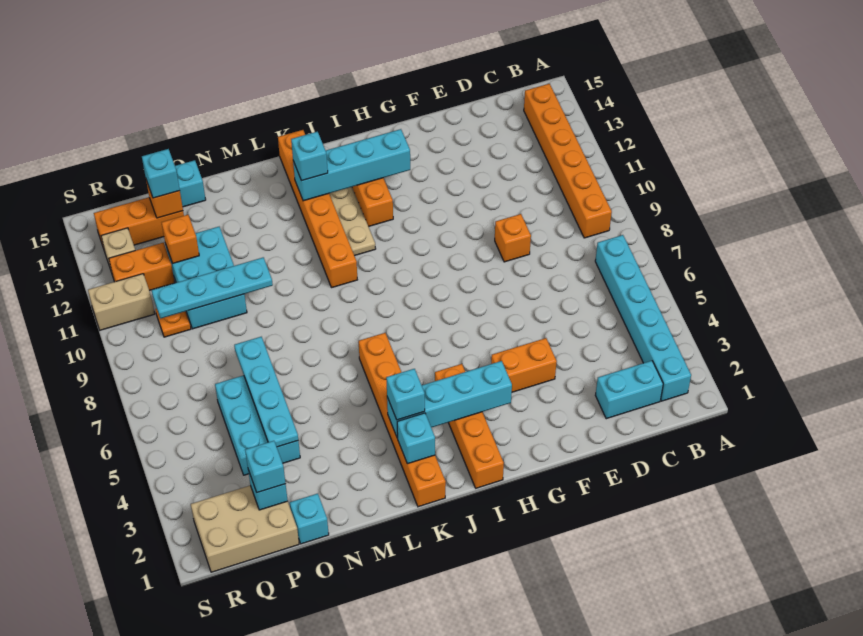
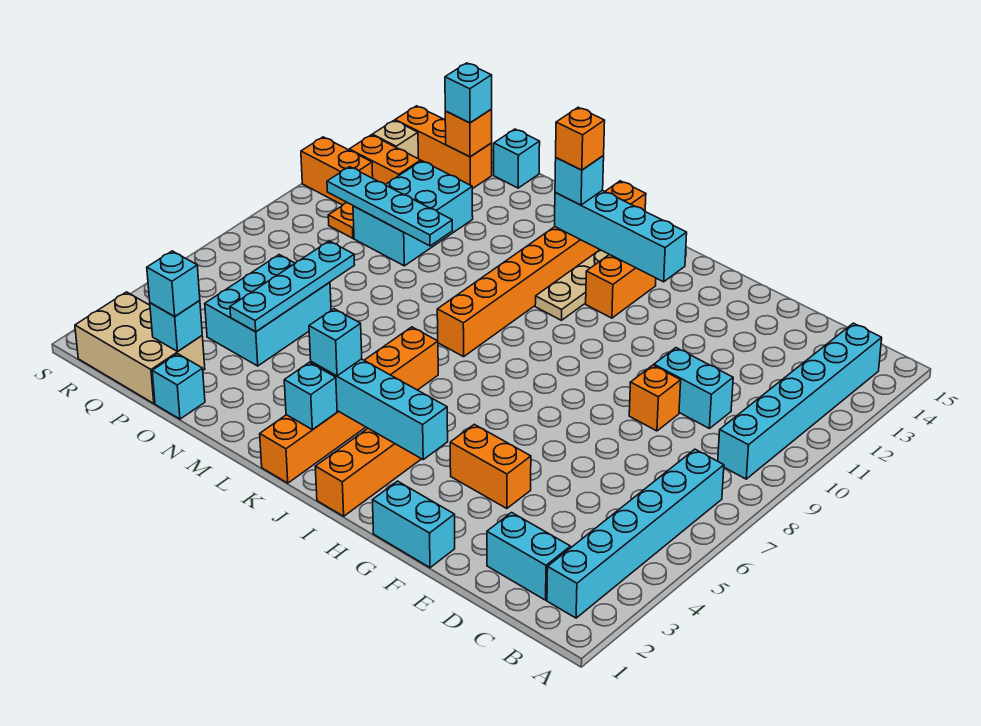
orange 1x6 brick [524,84,612,238] -> cyan 1x6 brick [718,323,882,479]
none -> cyan 1x2 brick [654,348,733,429]
none -> cyan 1x2 brick [373,481,455,568]
orange 1x6 brick [278,130,357,288] -> orange 1x8 brick [437,181,646,357]
orange 1x1 brick [161,215,199,263] -> orange 1x1 brick moved to [556,107,605,170]
tan 1x2 brick [88,274,155,330] -> orange 1x2 brick [301,137,373,205]

